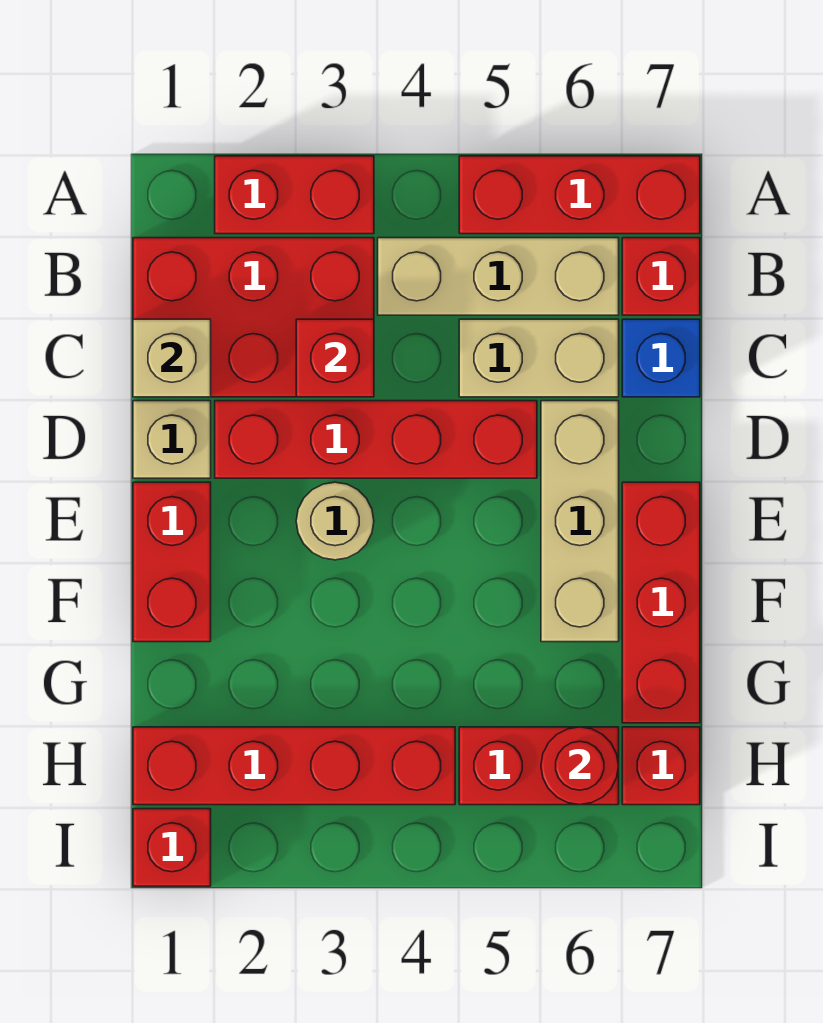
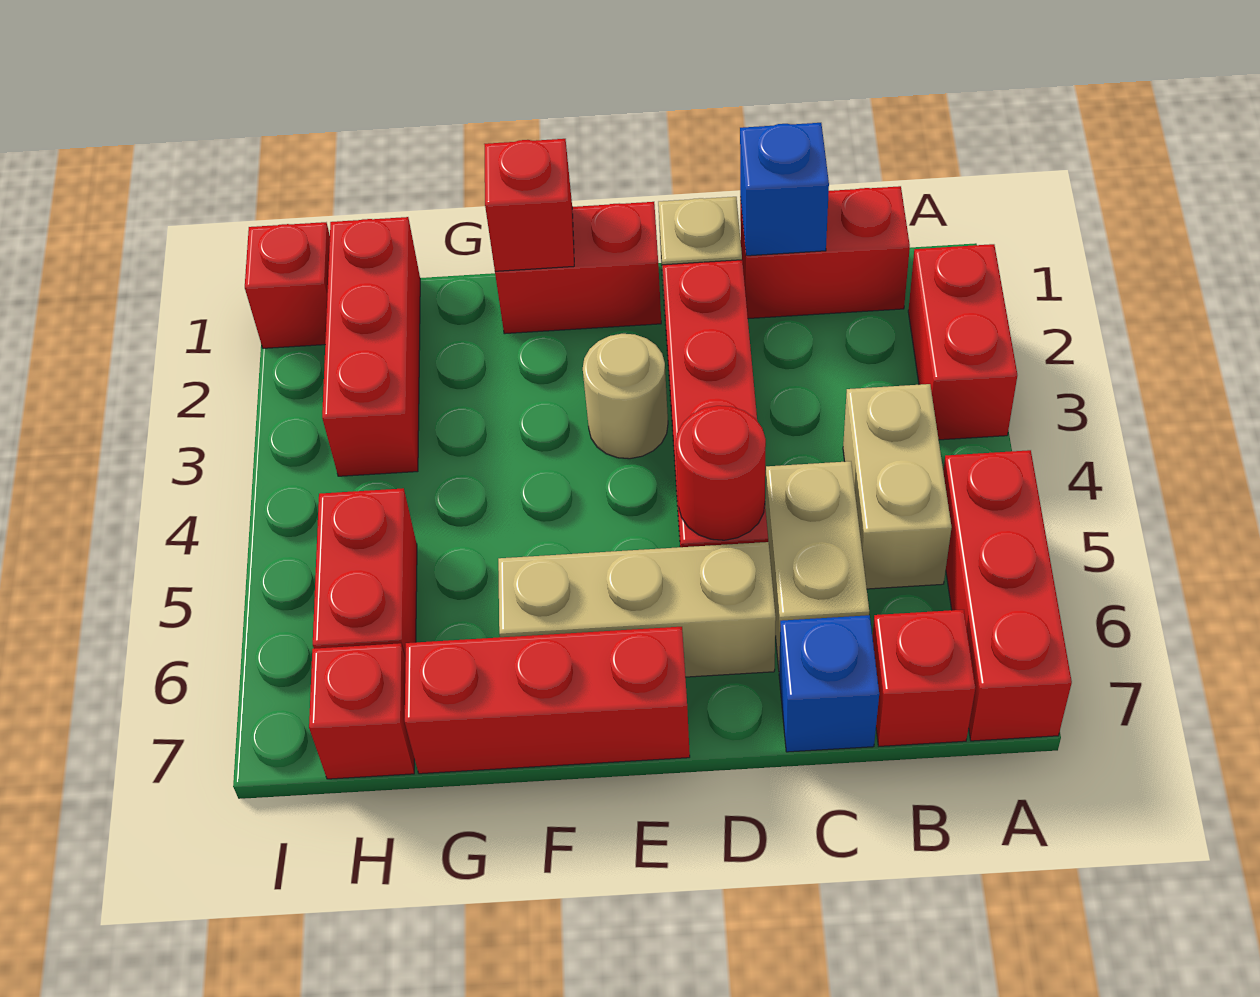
red 2x3 brick [133,238,374,397] -> red 1x2 brick [740,186,910,319]
tan 1x3 brick [378,238,619,315] -> tan 1x2 brick [843,384,952,589]
tan 1x1 brick [133,319,211,397] -> blue 1x1 brick [740,123,829,256]
red 1x1 brick [296,319,374,397] -> red 1x1 brick moved to [484,139,574,271]
red 1x4 brick [133,727,455,805] -> red 1x3 brick [322,217,420,476]
red 1x1 round brick [541,727,619,805] -> red 1x1 round brick moved to [676,406,766,540]

